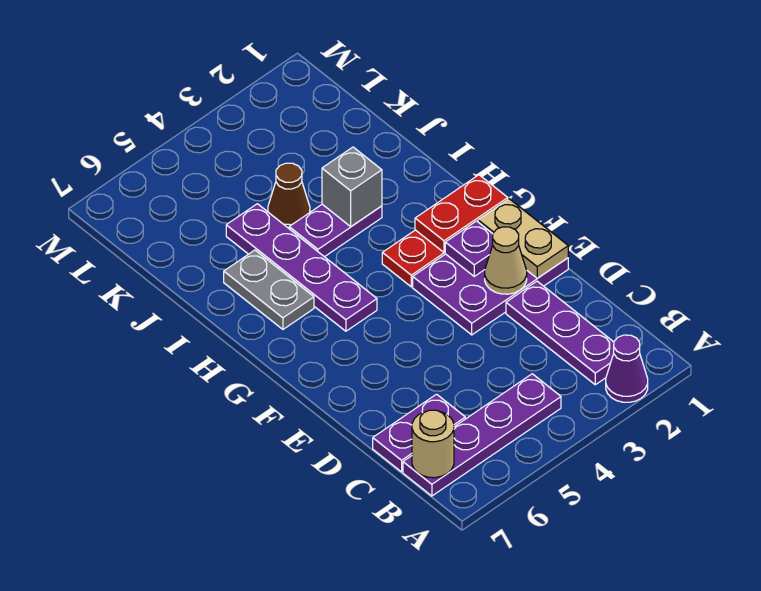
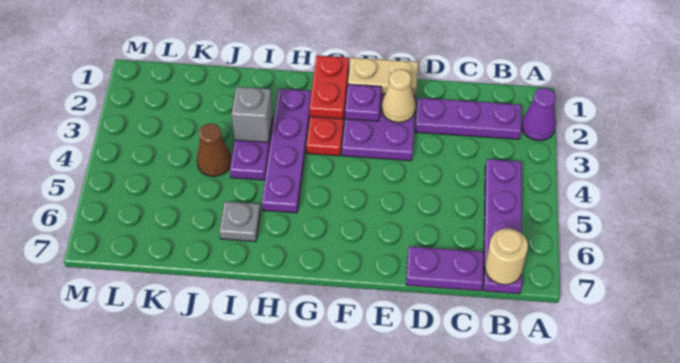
purple 1x2 plate [373,394,465,472] -> purple 1x2 plate turned to [406,246,483,291]
purple 1x4 plate [226,204,377,331] -> purple 1x4 plate turned to [262,89,311,213]
grey 1x2 plate [224,250,314,329] -> grey 1x1 plate [219,201,260,242]

